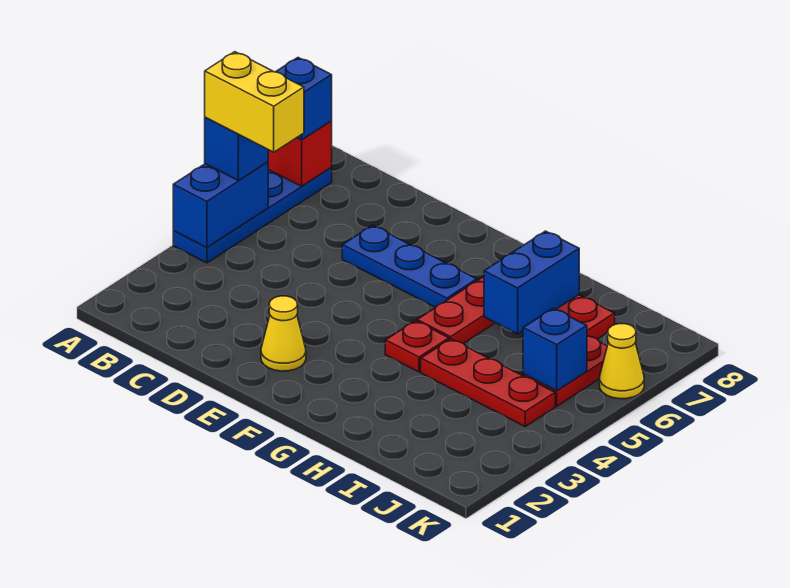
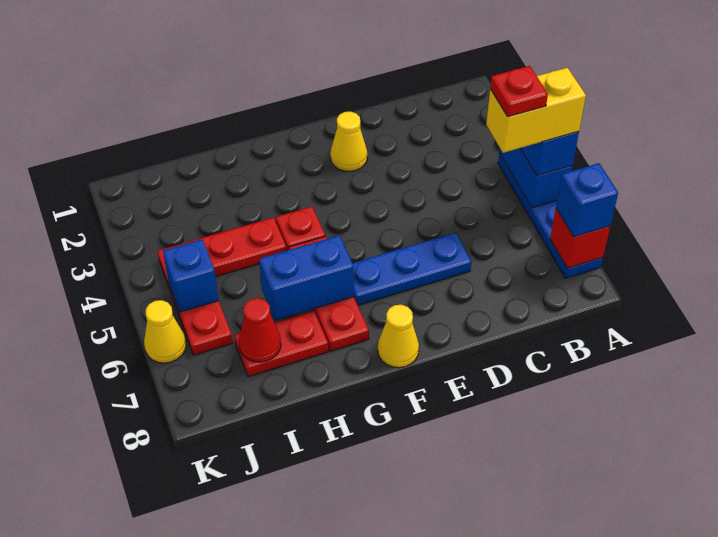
none -> red 1x1 plate [490,66,548,117]
none -> yellow 1x1 cone [378,305,419,368]
blue 1x2 brick [484,231,579,334] -> blue 1x2 brick turned to [259,236,354,320]
none -> red 1x1 cone [239,298,281,362]

